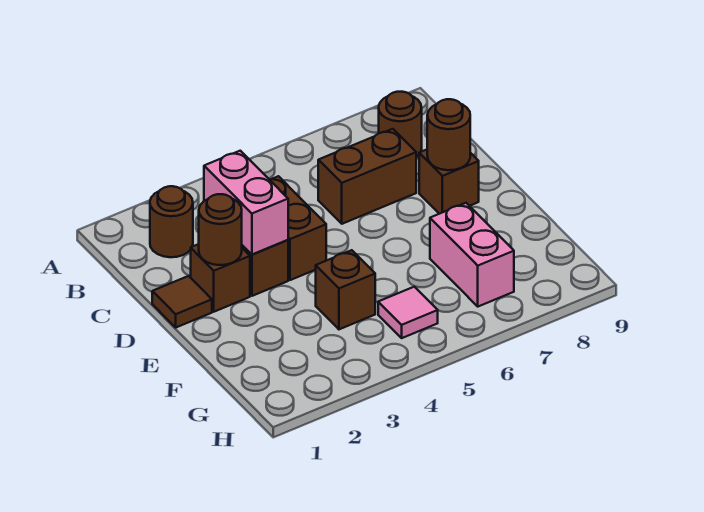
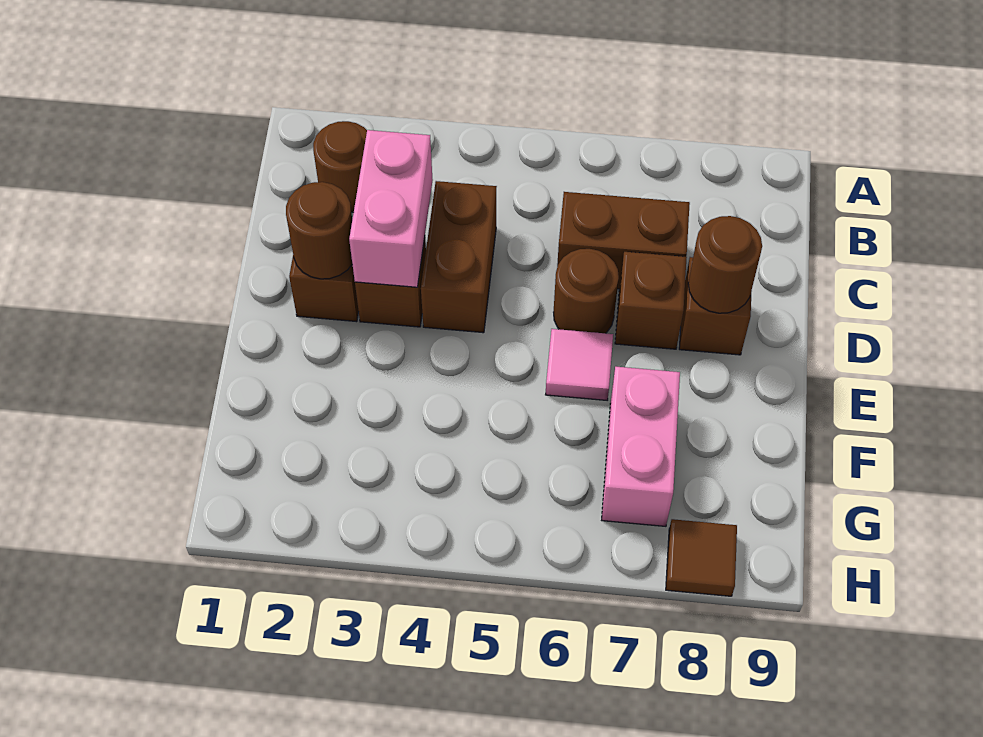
brown 1x1 round brick [379,92,422,158] -> brown 1x1 round brick moved to [554,249,619,333]
brown 1x1 tile [152,276,212,327] -> brown 1x1 tile moved to [666,519,737,596]
brown 1x1 brick [316,250,375,329] -> brown 1x1 brick moved to [615,252,687,349]
pink 1x1 tile [378,287,438,338] -> pink 1x1 tile moved to [546,329,613,400]

